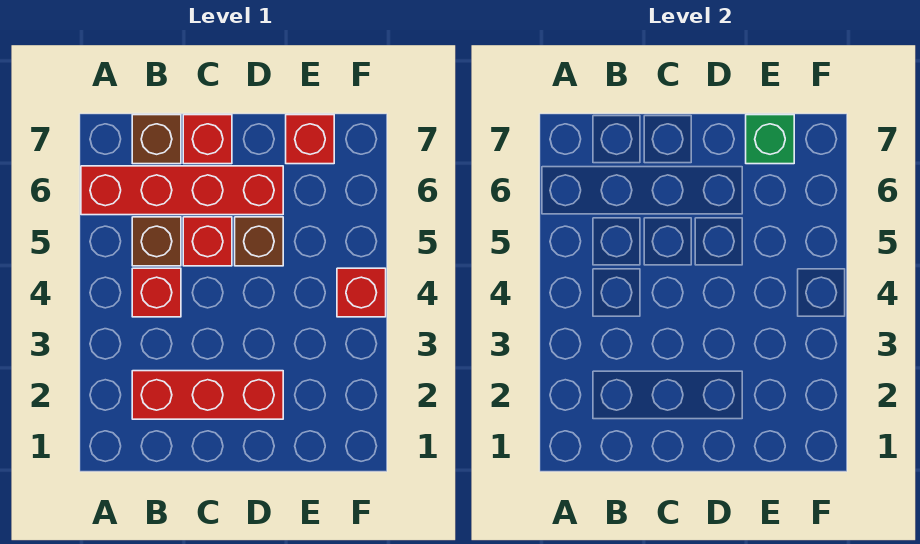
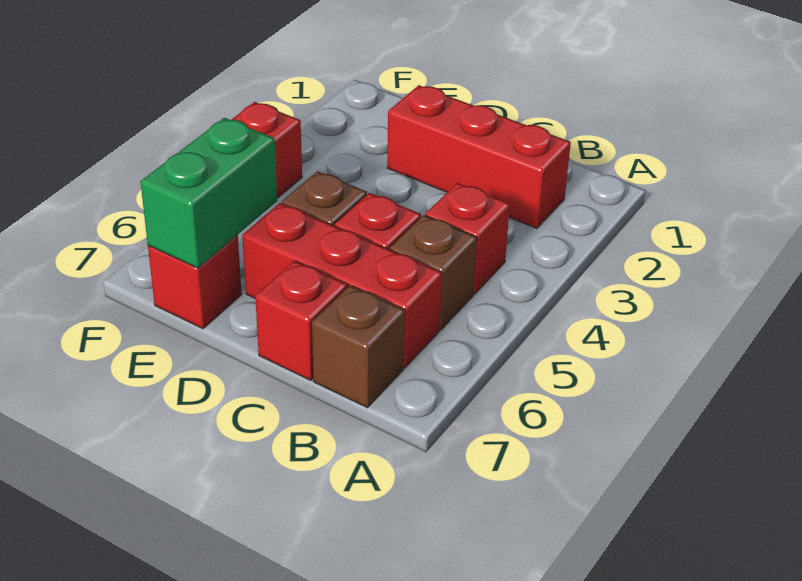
red 1x4 brick [81,166,283,215] -> red 1x3 brick [242,203,442,368]
green 1x1 brick [746,115,794,164] -> green 1x2 brick [140,118,277,268]

